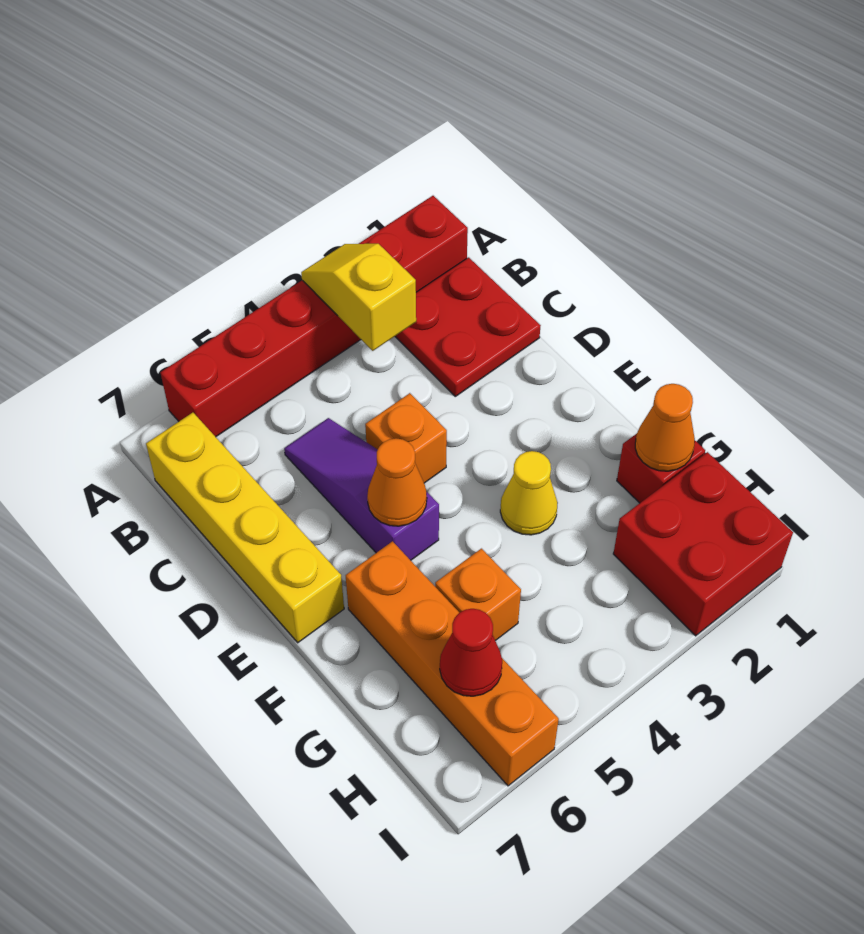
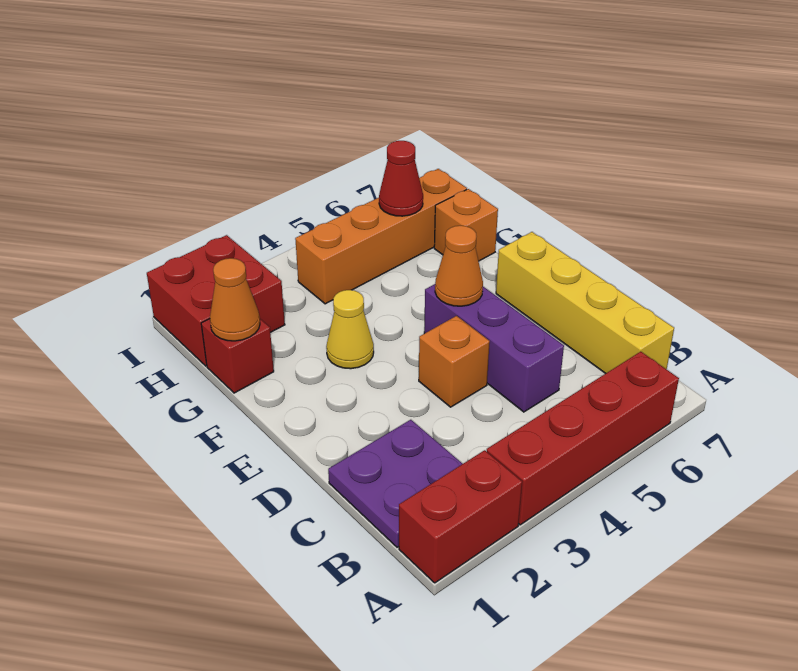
yellow 1x2 slope [301,244,416,351] -> none
red 2x2 plate [395,257,541,396] -> purple 2x2 plate [328,420,463,547]
purple 1x3 slope [284,418,439,560] -> purple 1x3 brick [424,284,564,412]
orange 1x4 brick [346,541,559,786] -> orange 1x4 brick turned to [295,169,467,304]
orange 1x1 brick [435,549,521,641] -> orange 1x1 brick moved to [434,189,498,261]

